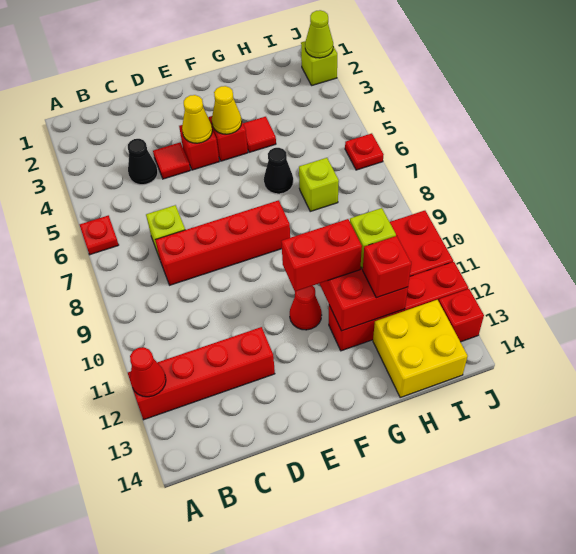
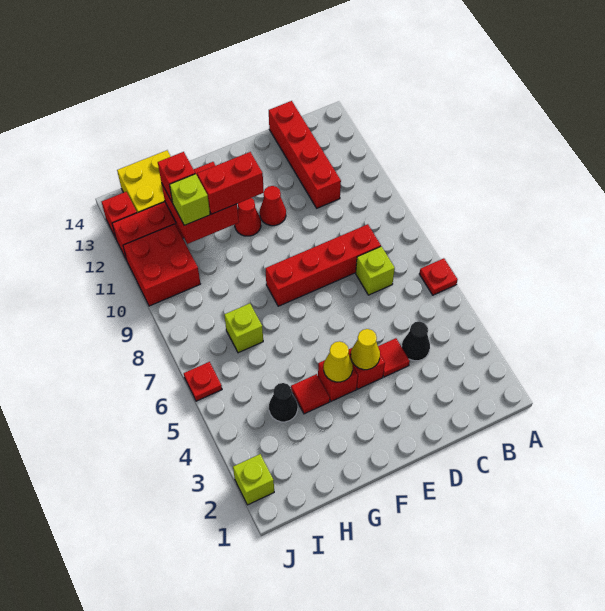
red 1x4 brick [128,327,275,420] -> red 1x4 brick turned to [269,101,341,208]
red 1x1 cone [130,347,166,397] -> red 1x1 cone moved to [260,186,286,226]
black 1x1 cone [264,148,293,194] -> black 1x1 cone moved to [269,383,298,422]
lime 1x1 cone [305,10,333,58] -> none

